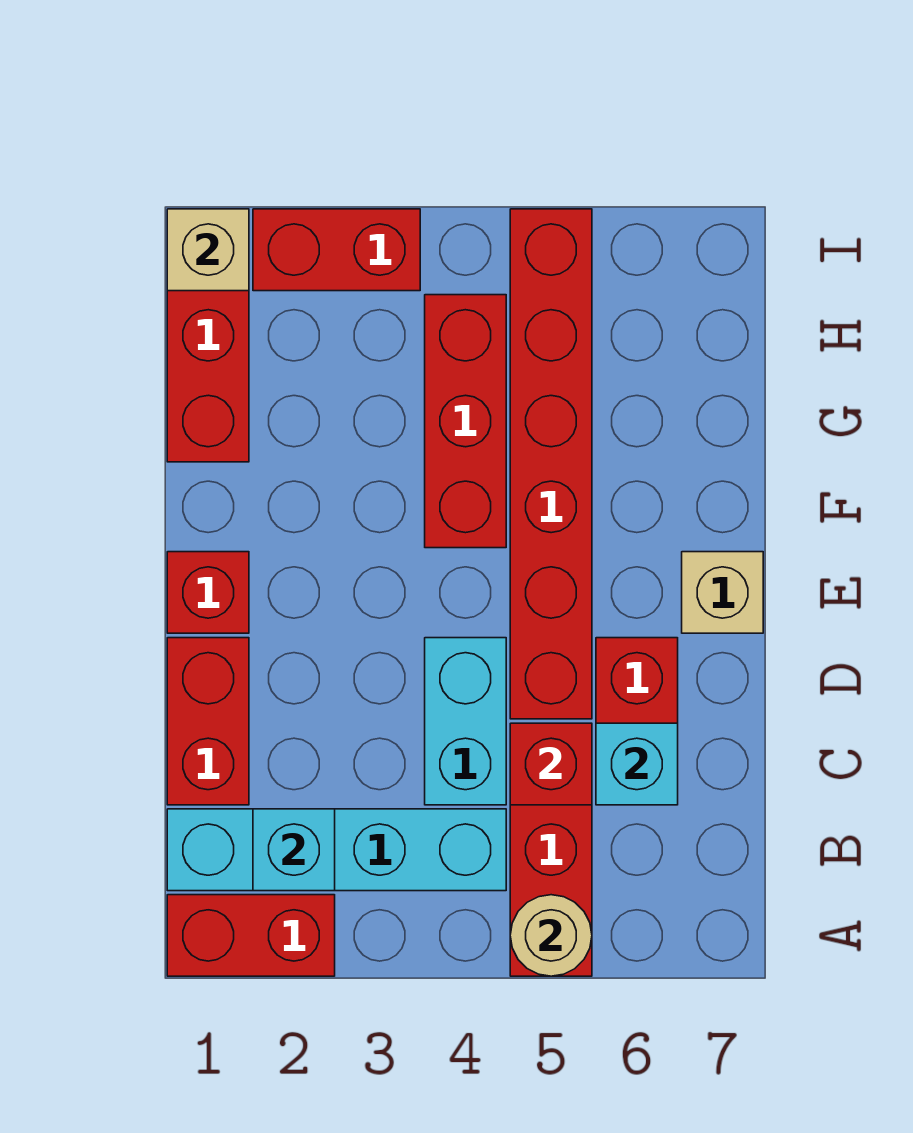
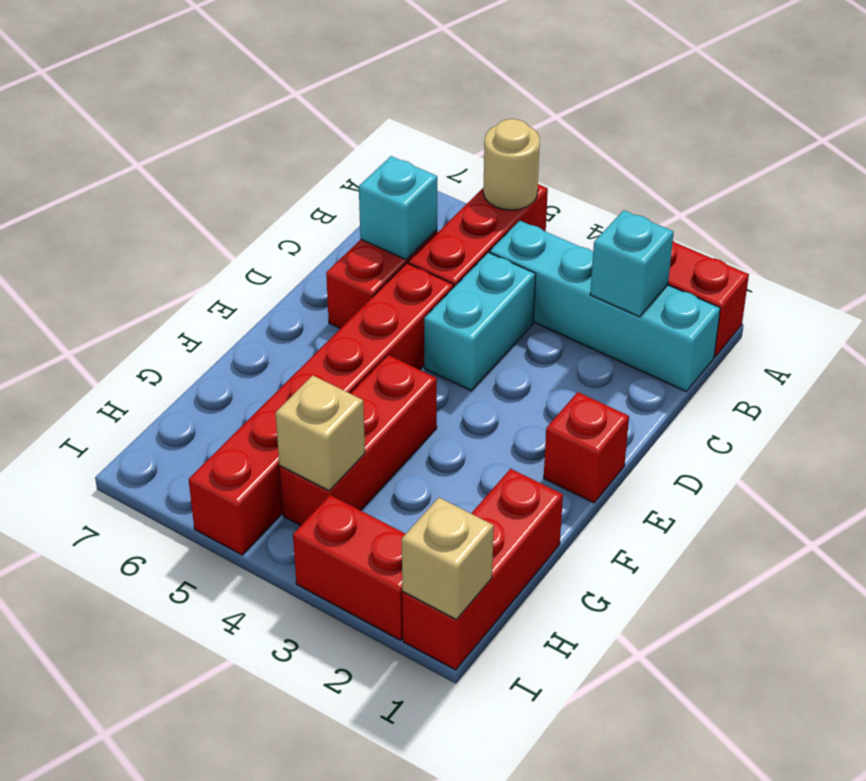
red 1x2 brick [167,638,249,805] -> none
red 1x1 brick [510,723,592,805] -> none
tan 1x1 brick [682,552,763,633] -> tan 1x1 brick moved to [276,375,365,491]

